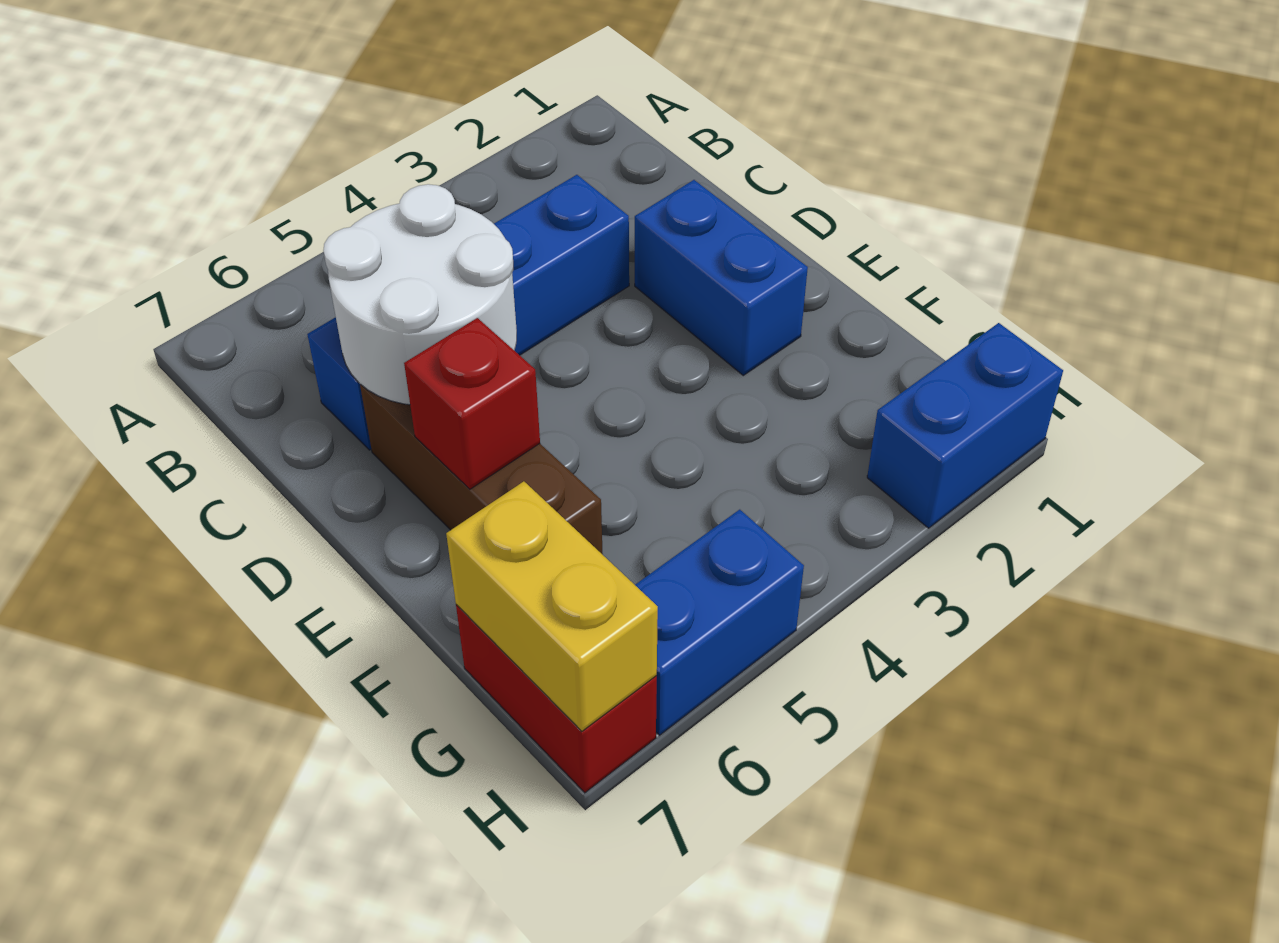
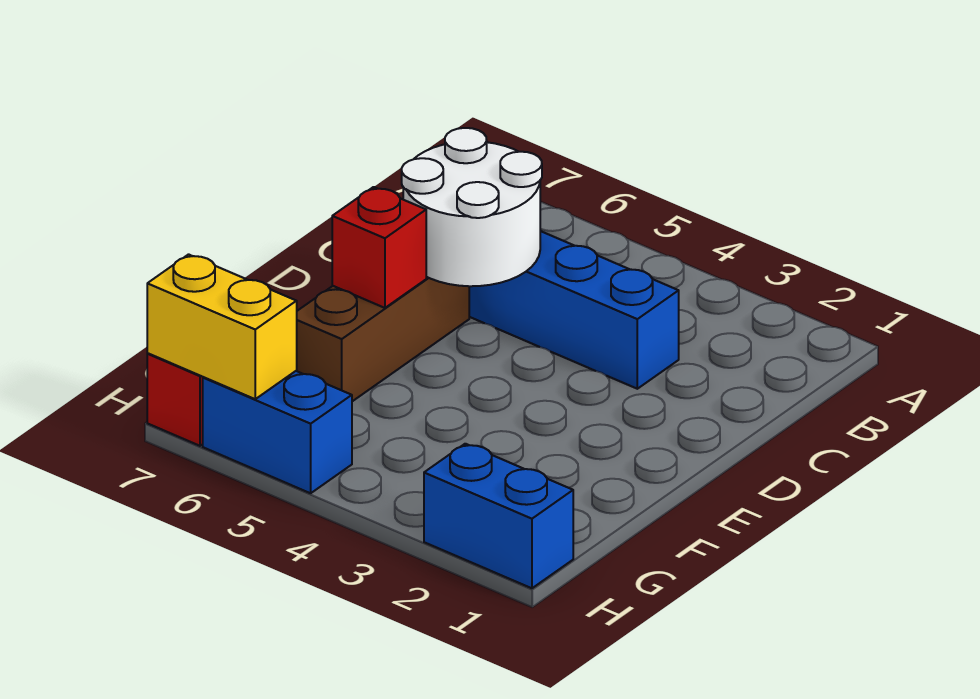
blue 1x2 brick [635,180,808,375] -> none
yellow 1x2 brick [446,481,658,731] -> yellow 1x2 brick turned to [147,254,297,399]

